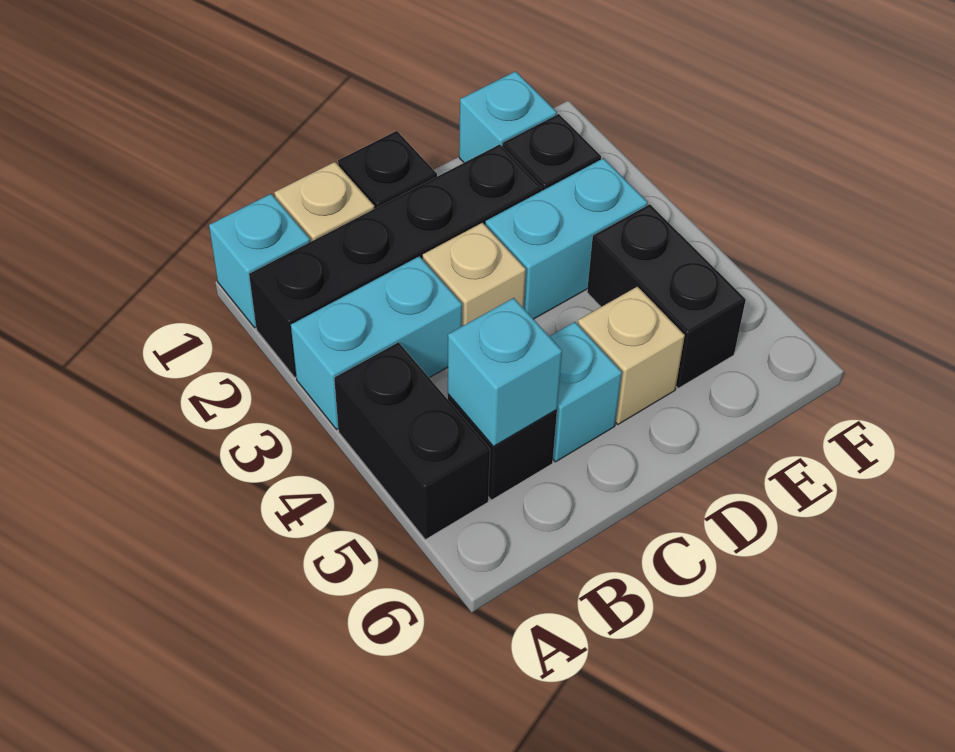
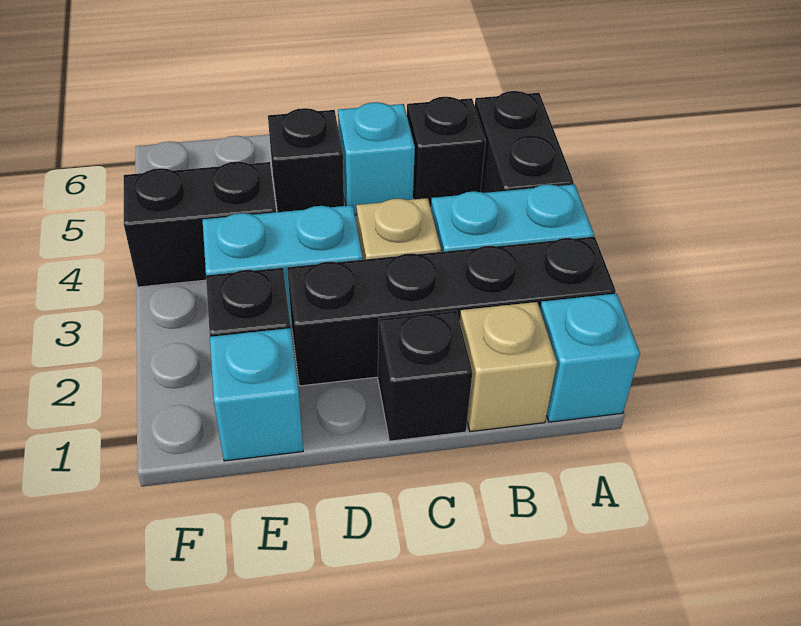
cyan 1x1 brick [448,298,562,446] -> none
tan 1x1 brick [578,287,685,424] -> black 1x1 brick [268,108,344,212]
black 1x2 brick [587,204,746,388] -> black 1x2 brick turned to [124,162,276,287]

